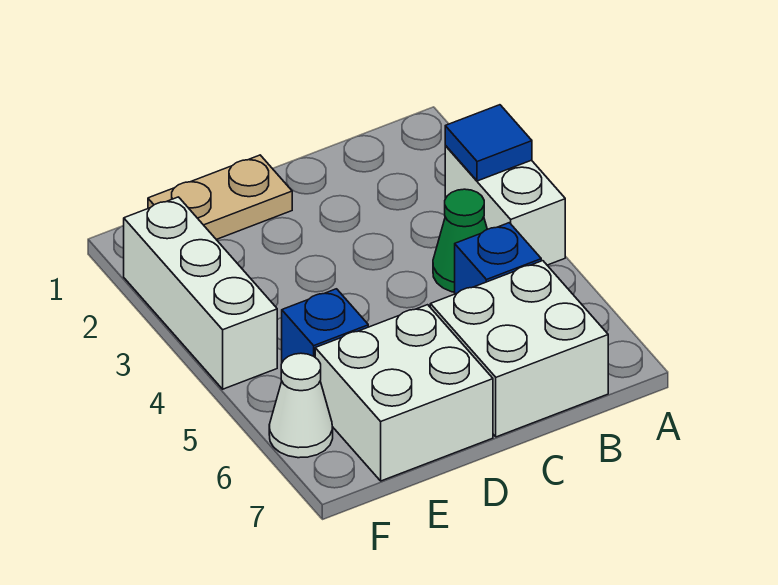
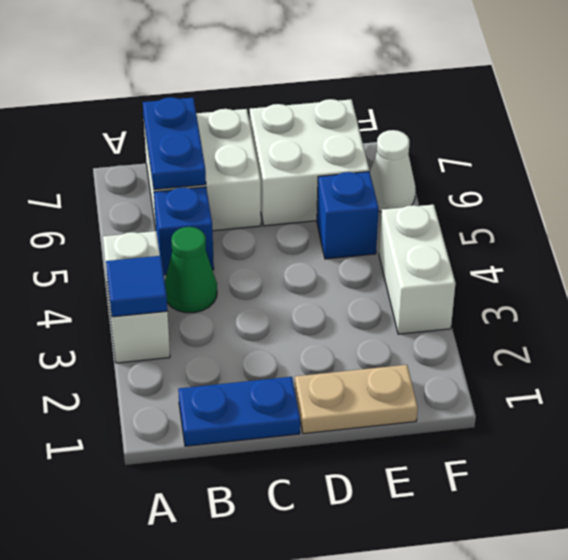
none -> blue 1x2 plate [178,377,300,446]
none -> blue 1x2 plate [143,97,206,189]
white 1x3 brick [124,197,277,389] -> white 1x2 brick [379,205,456,334]

